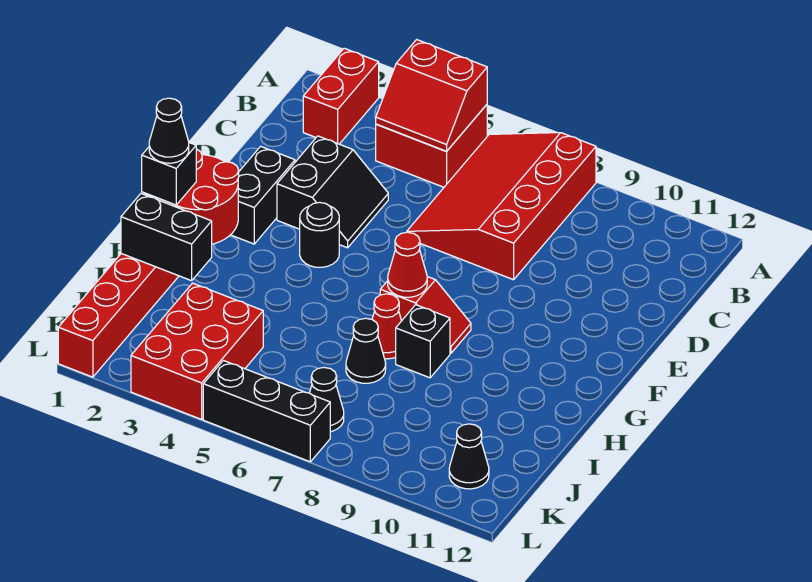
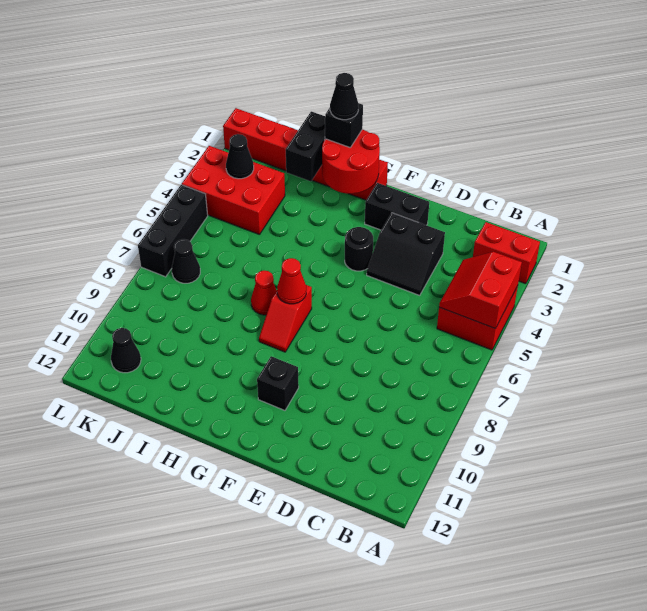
red 3x4 slope [407,133,596,280] -> none
black 1x1 brick [396,305,450,378] -> black 1x1 brick moved to [257,356,299,410]
black 1x1 cone [346,318,386,383] -> black 1x1 cone moved to [226,134,254,179]

